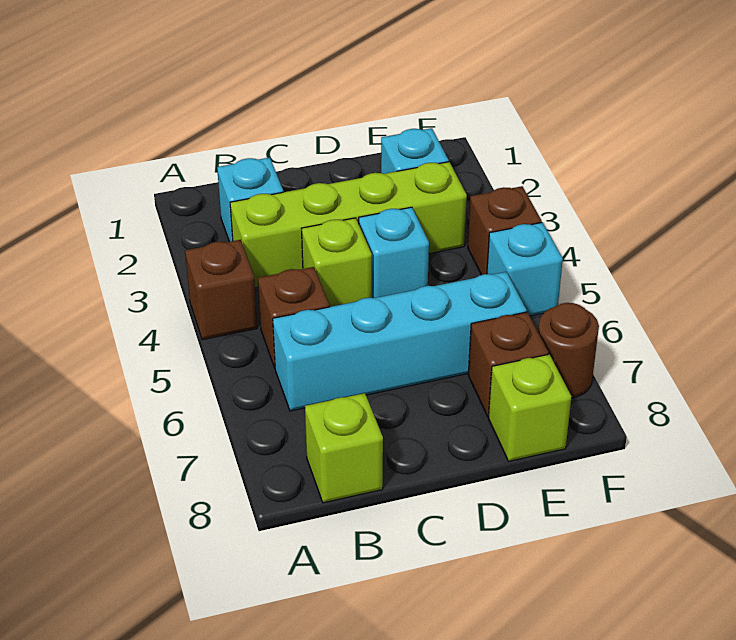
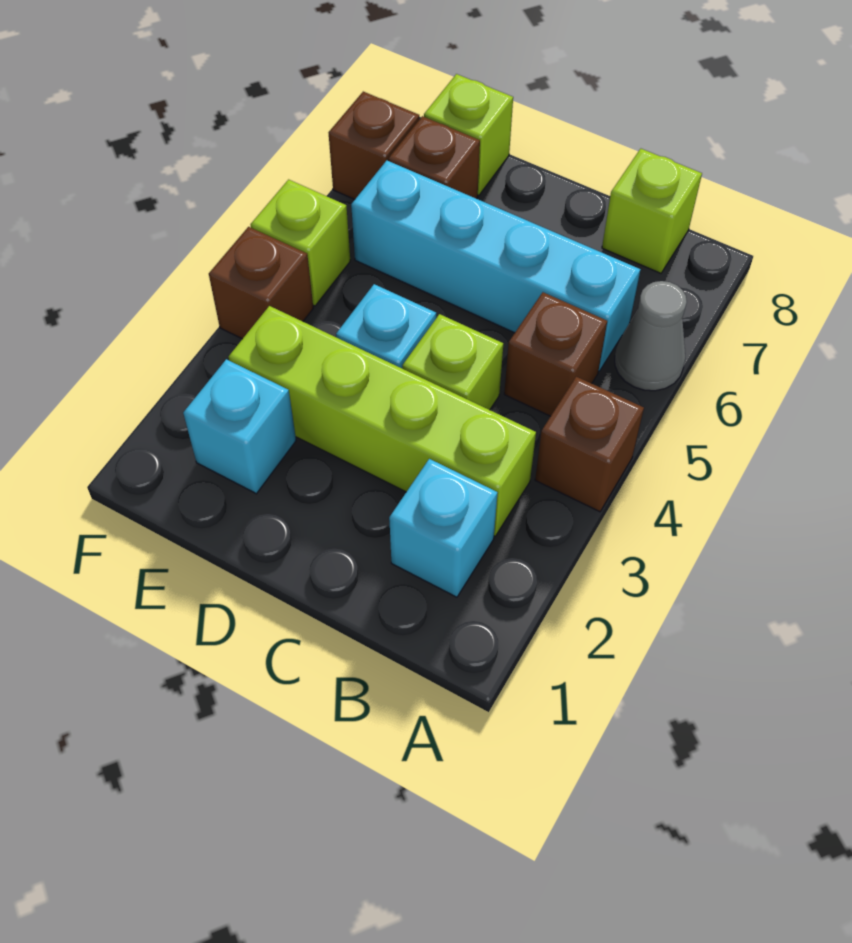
none -> grey 1x1 cone [615,281,687,391]
cyan 1x1 brick [487,222,563,316] -> lime 1x1 brick [251,180,350,306]
brown 1x1 round brick [538,303,599,398] -> brown 1x1 brick [329,92,419,199]

